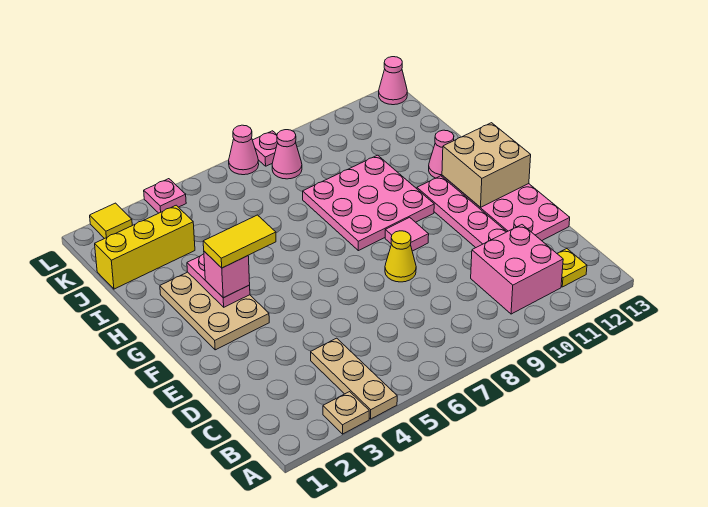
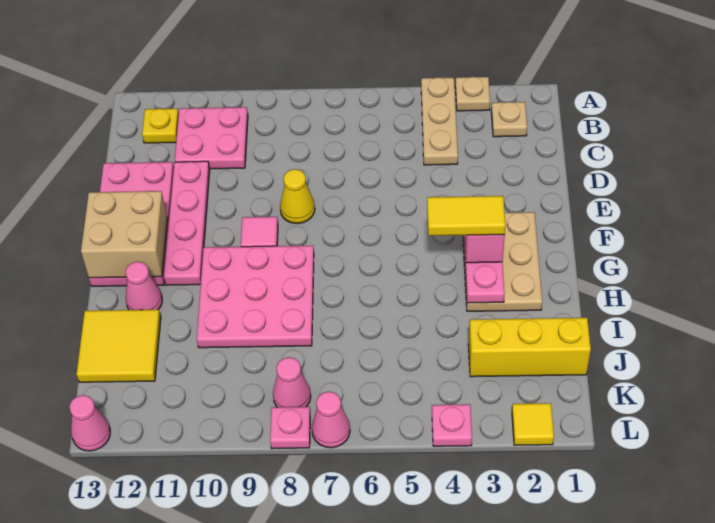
none -> tan 1x1 plate [491,102,527,137]
pink 2x2 brick [471,225,563,314] -> pink 2x2 plate [175,107,248,169]
none -> yellow 2x2 tile [77,310,161,382]

